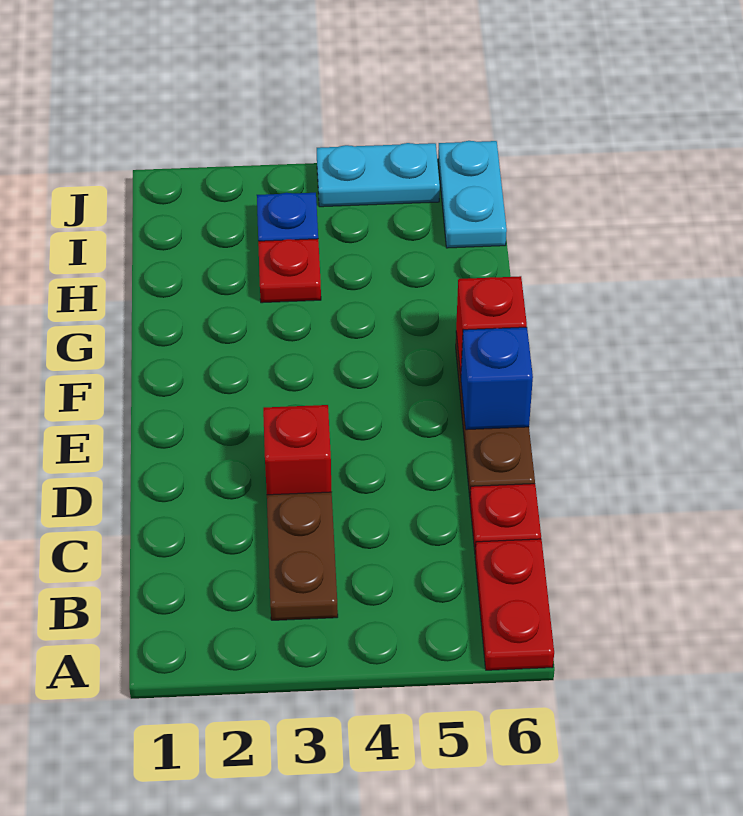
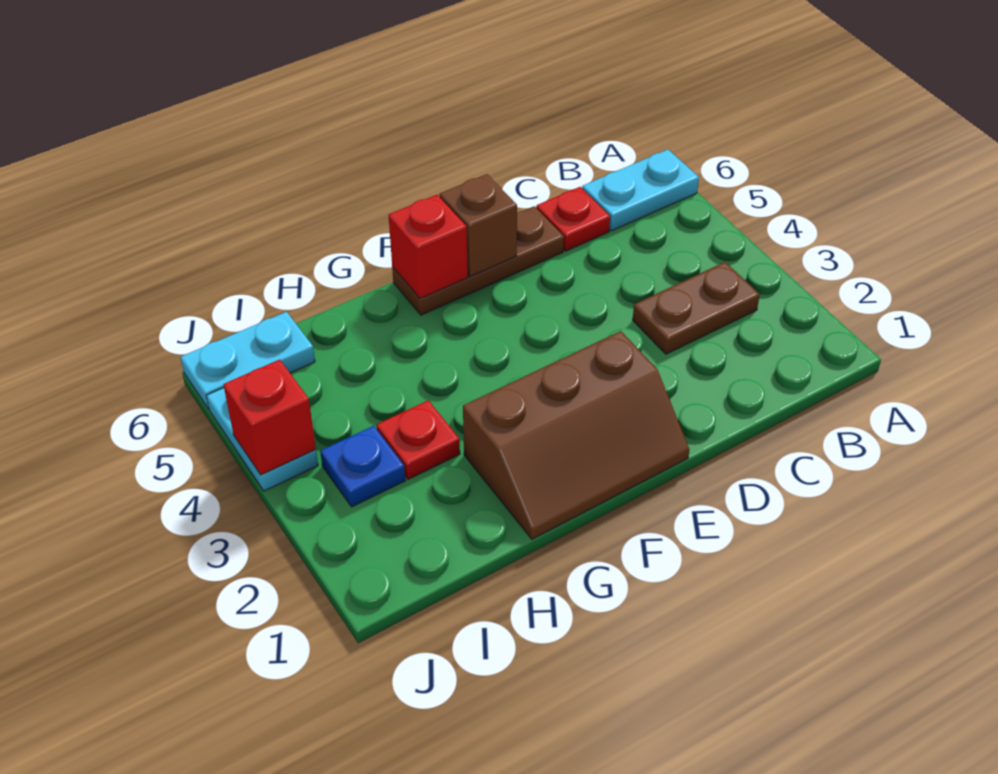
red 1x2 plate [475,539,554,670] -> cyan 1x2 plate [582,149,699,231]
red 1x1 brick [263,405,331,495] -> red 1x1 brick moved to [223,360,316,475]
none -> brown 2x3 slope [463,331,689,539]
blue 1x1 brick [461,327,533,430] -> brown 1x1 brick [440,174,517,277]

